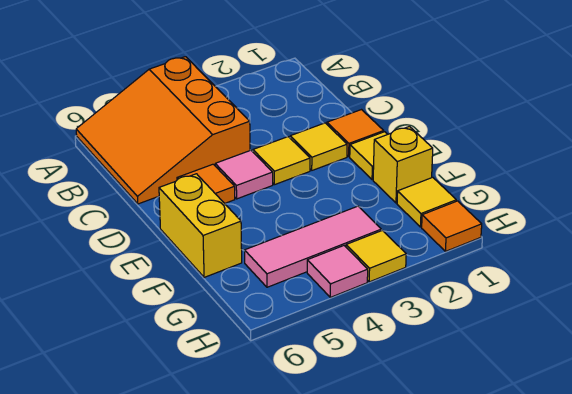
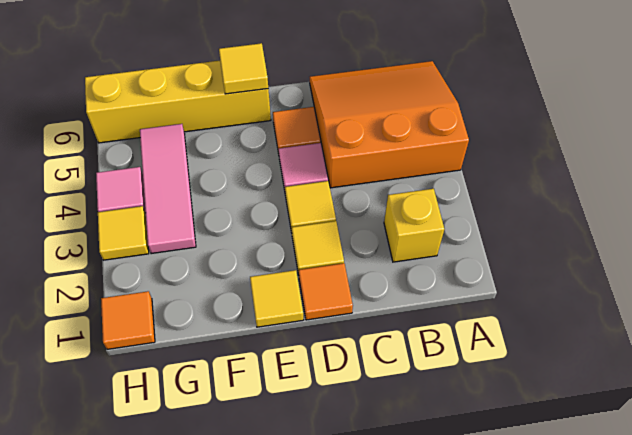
yellow 1x2 brick [159,174,242,277] -> yellow 1x4 brick [85,61,271,143]
yellow 1x1 brick [373,126,433,203] -> yellow 1x1 brick moved to [384,189,444,262]
yellow 1x1 tile [397,177,456,227] -> yellow 1x1 tile moved to [219,43,268,94]

